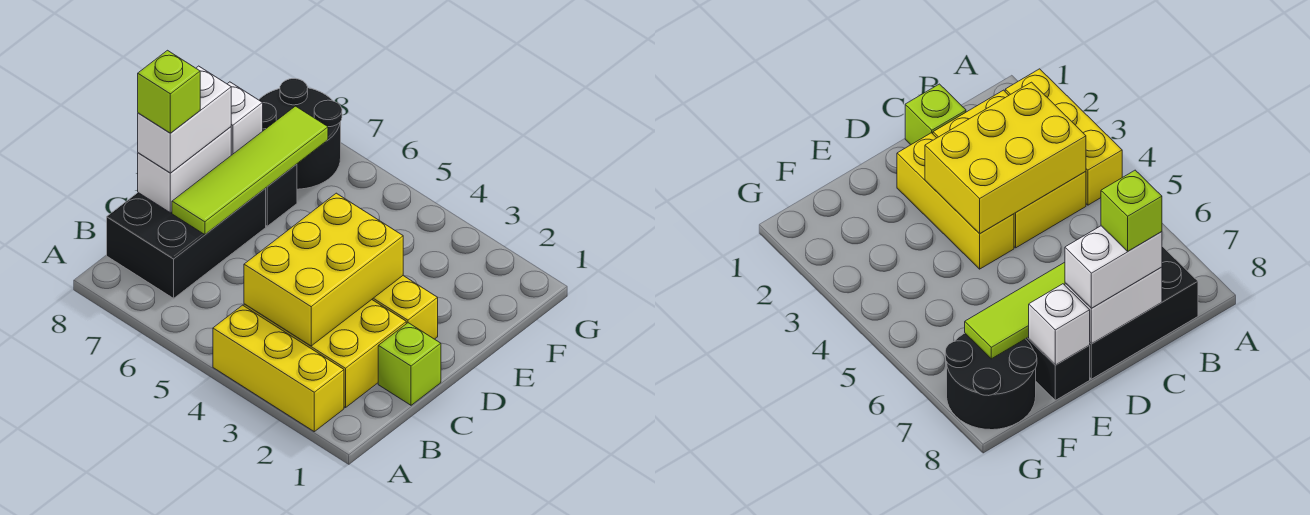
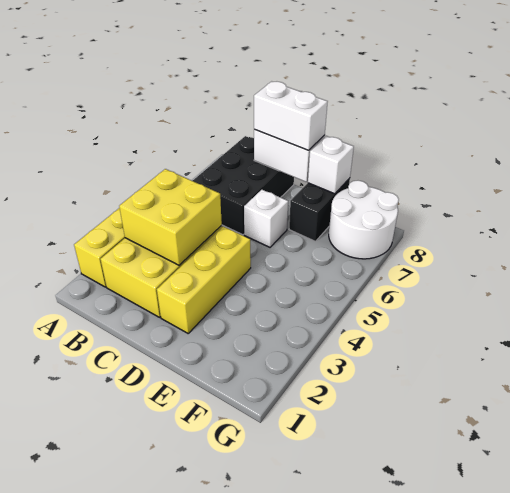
yellow 2x3 brick [244,193,403,346] -> yellow 2x2 brick [119,169,222,265]
black 2x3 brick [107,188,266,298] -> black 2x3 brick turned to [193,136,294,235]
lime 1x1 brick [378,323,441,405] -> none
lime 1x4 tile [172,106,328,235] -> none
lime 1x1 brick [138,50,200,133] -> none
none -> white 1x1 brick [244,190,288,247]
black 2x2 round brick [259,79,342,189] -> white 2x2 round brick [329,181,399,259]

